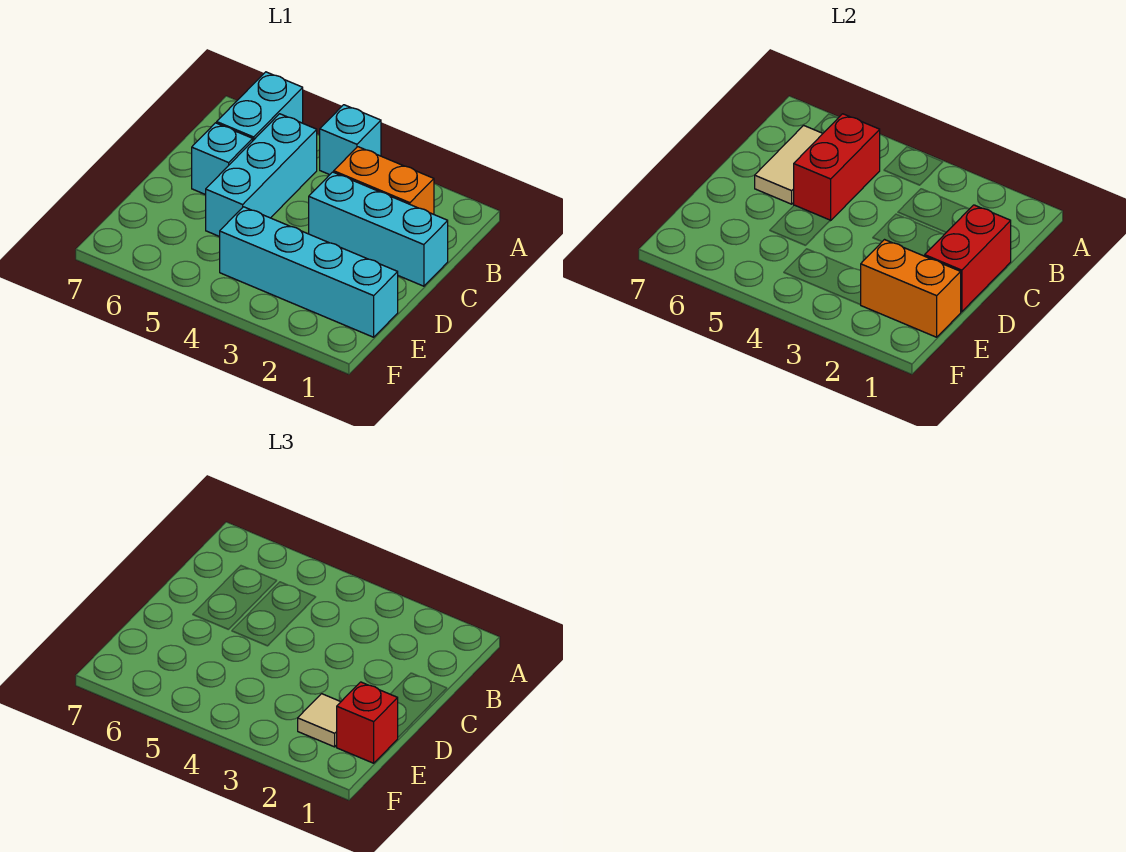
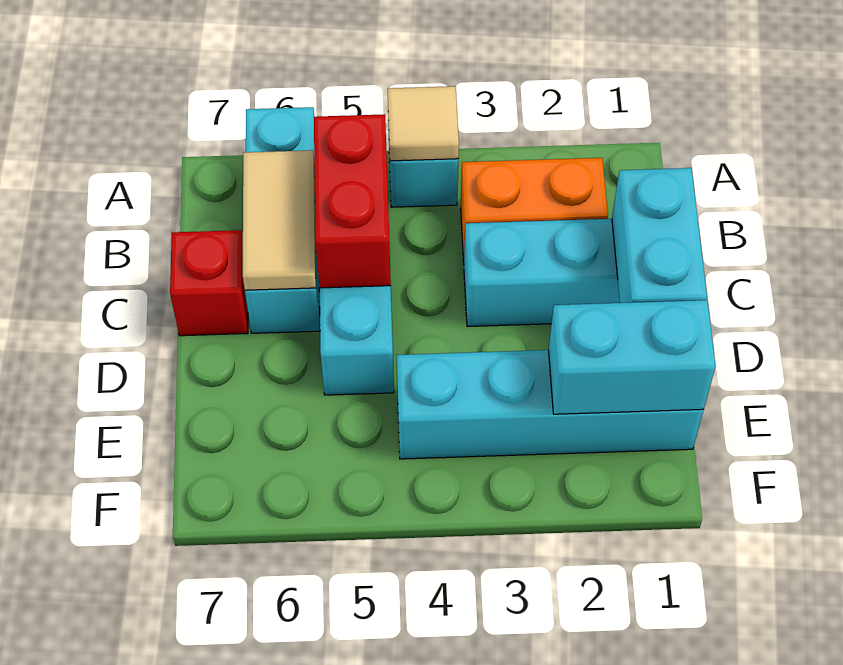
red 1x2 brick [925,205,1011,312] -> cyan 1x2 brick [612,168,707,303]
orange 1x2 brick [861,240,961,337] -> cyan 1x2 brick [549,300,716,414]
red 1x1 brick [337,682,398,763] -> red 1x1 brick moved to [170,230,248,336]
tan 1x1 tile [298,694,340,747] -> tan 1x1 tile moved to [388,86,459,161]

